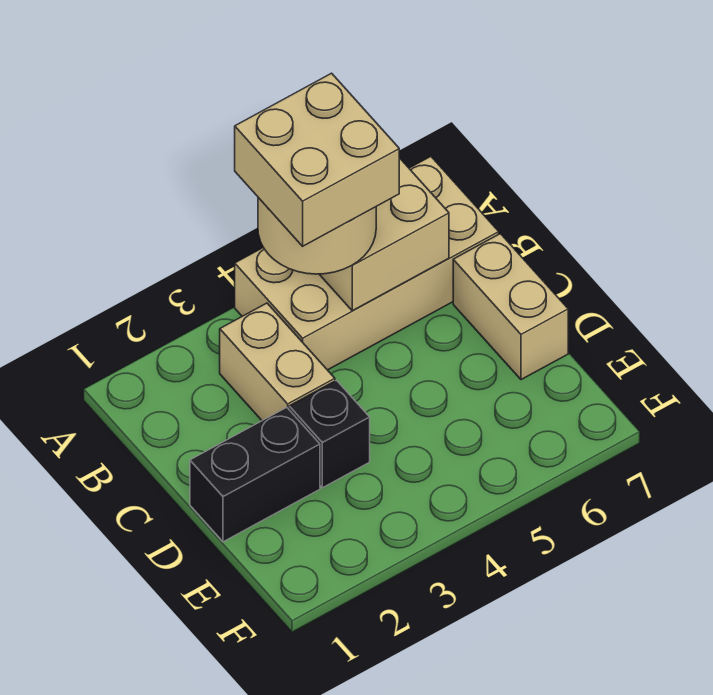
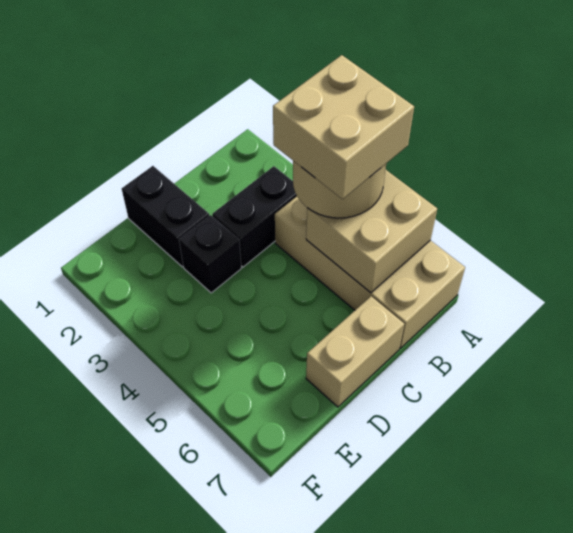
tan 1x2 brick [220,303,335,421] -> black 1x2 brick [212,166,297,267]

